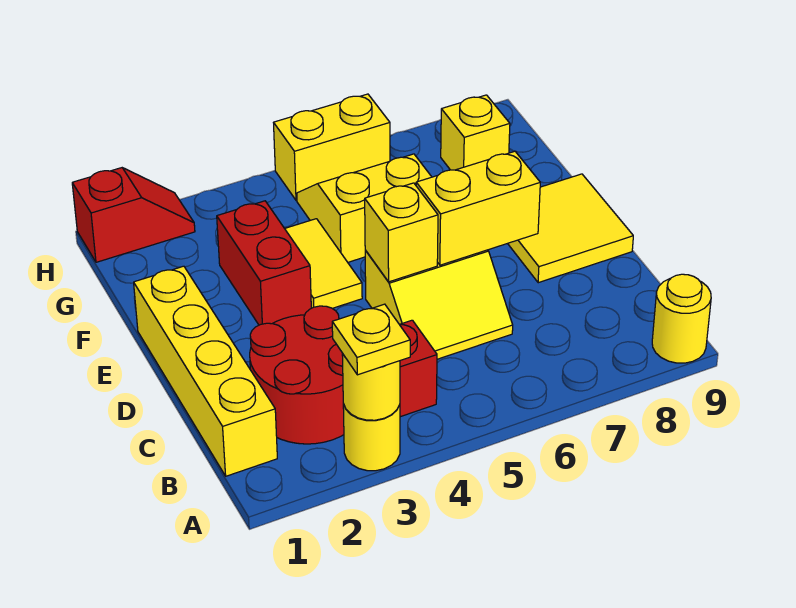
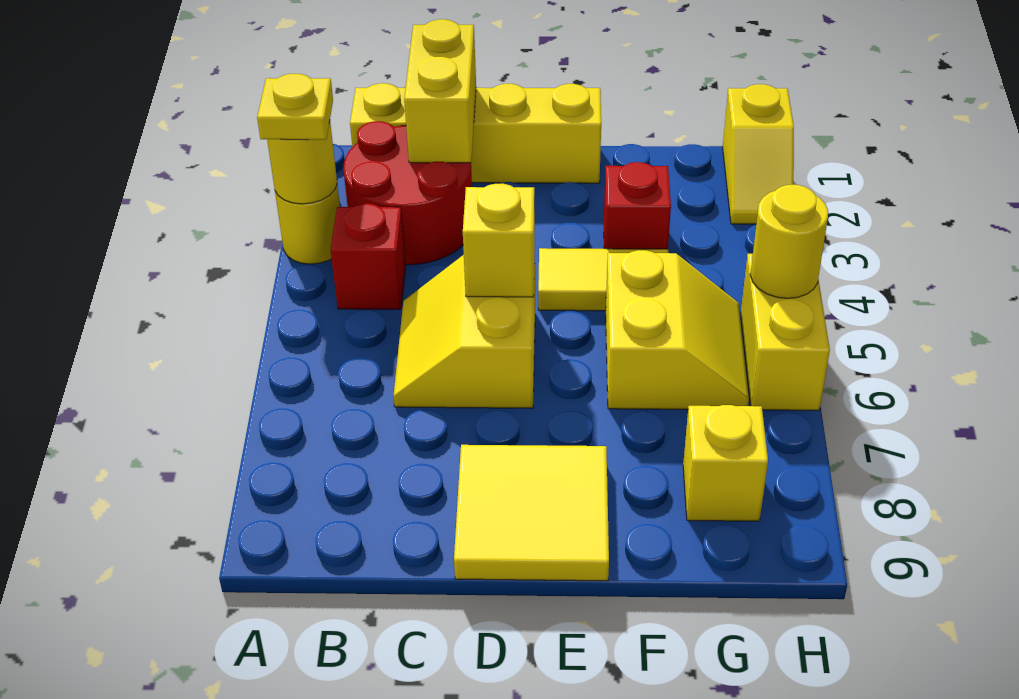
yellow 1x1 round brick [652,274,711,363] -> yellow 1x1 round brick moved to [750,185,828,298]
yellow 1x2 brick [416,151,540,265] -> yellow 1x2 brick moved to [404,19,476,163]
red 1x2 brick [217,201,311,325] -> red 1x1 brick [604,162,671,249]
red 1x2 slope [72,168,195,262] -> yellow 1x2 slope [723,84,794,224]

